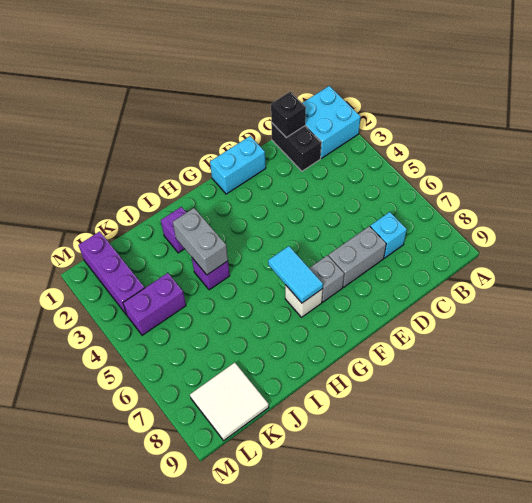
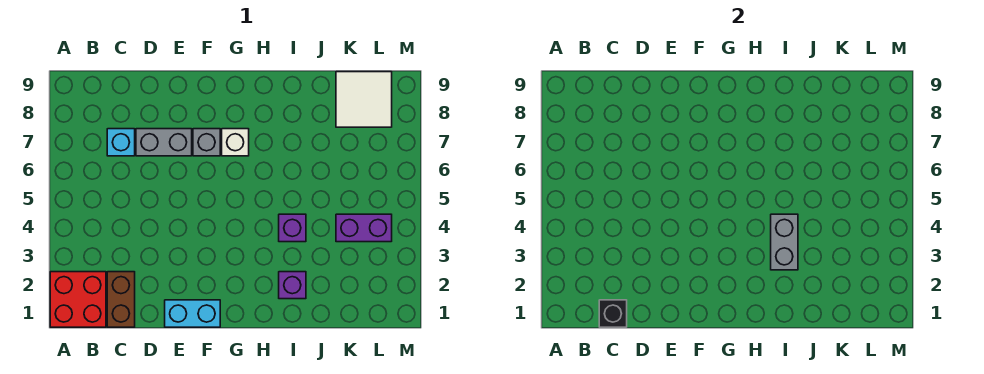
cyan 2x2 brick [303,86,361,158] -> red 2x2 brick [50,272,106,327]
black 1x2 brick [271,122,321,171] -> brown 1x2 brick [107,272,135,327]
cyan 1x2 tile [268,246,323,303] -> none
purple 1x3 brick [78,231,144,315] -> none

